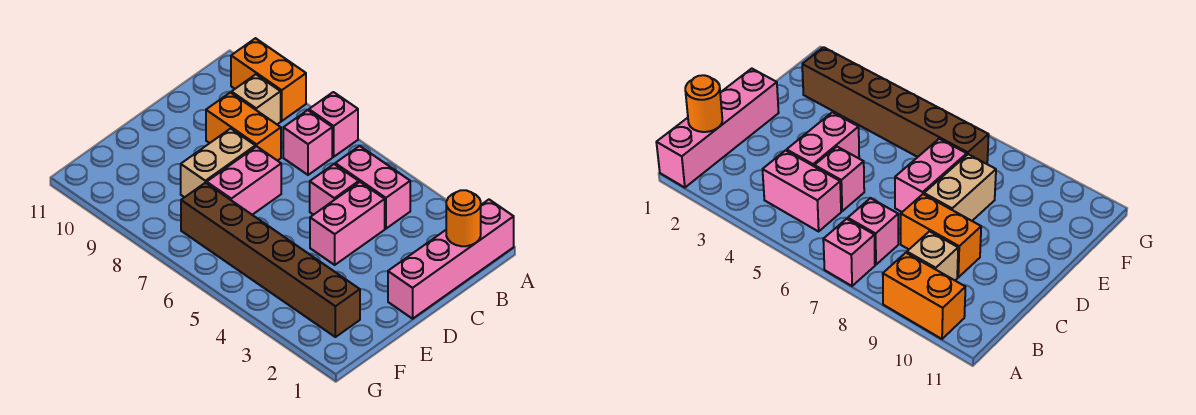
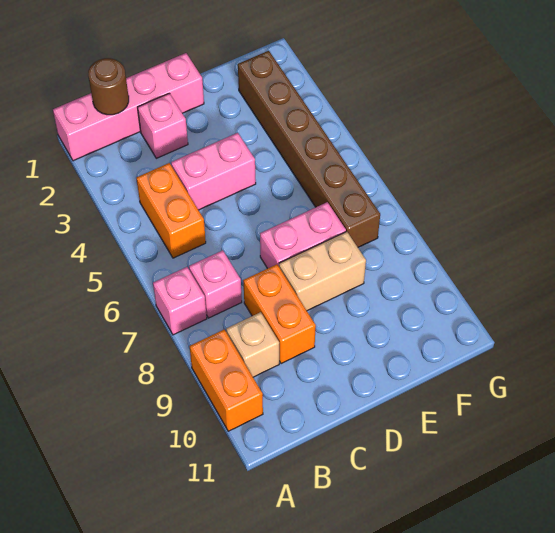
orange 1x1 round brick [446,190,481,246] -> brown 1x1 round brick [88,58,129,115]
pink 1x2 brick [335,146,410,229] -> orange 1x2 brick [136,163,206,258]
pink 1x1 brick [310,164,359,215] -> pink 1x1 brick moved to [137,93,188,158]

